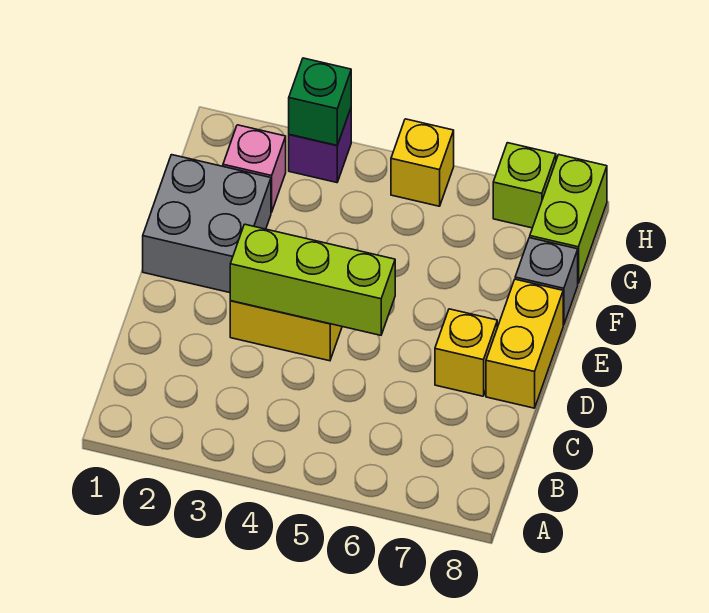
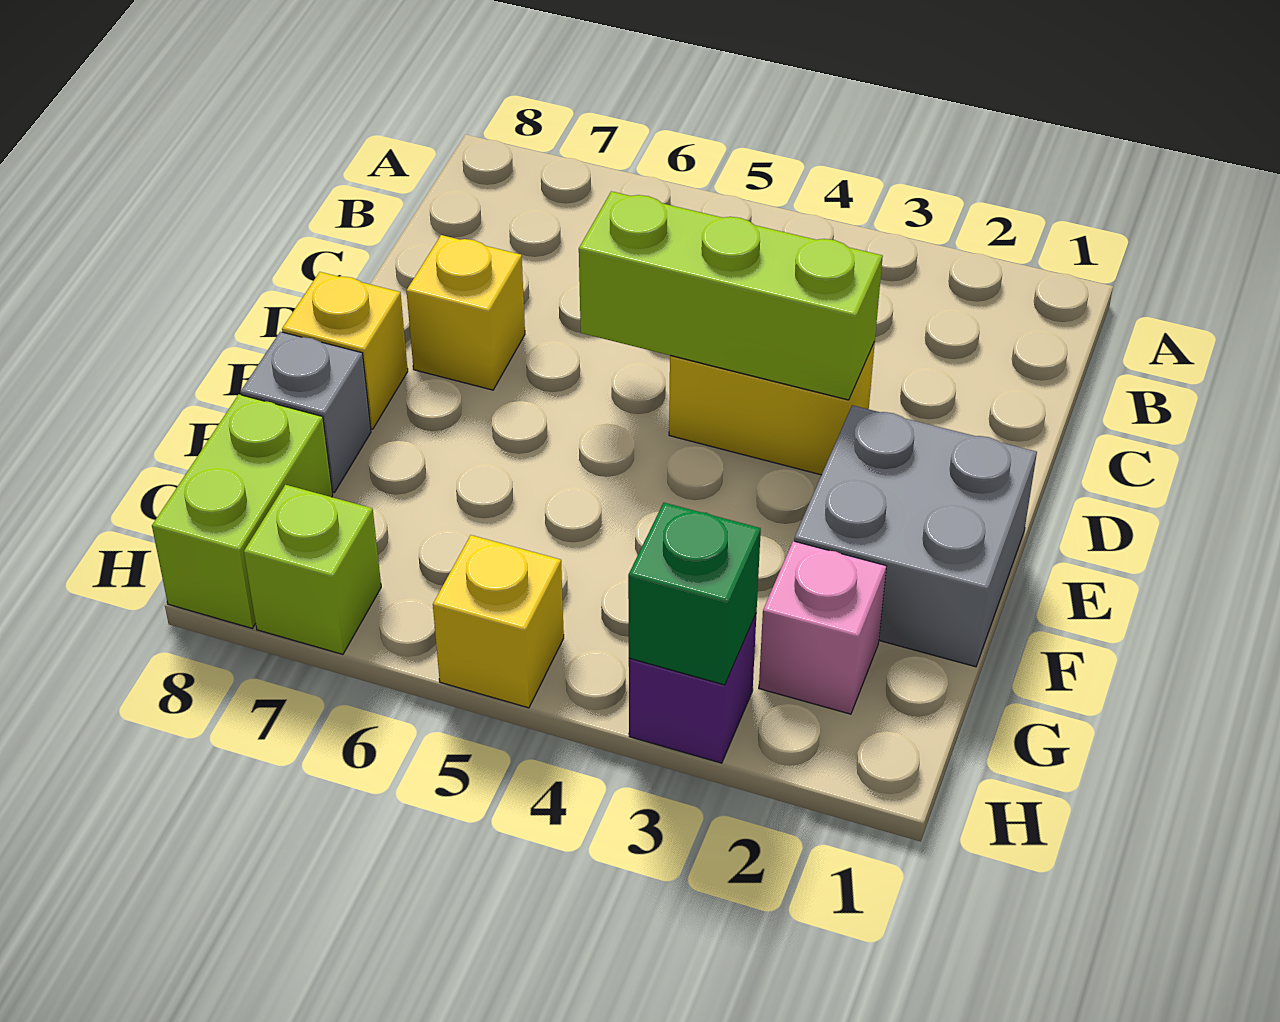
yellow 1x2 brick [486,279,563,408] -> yellow 1x1 brick [282,272,408,429]

